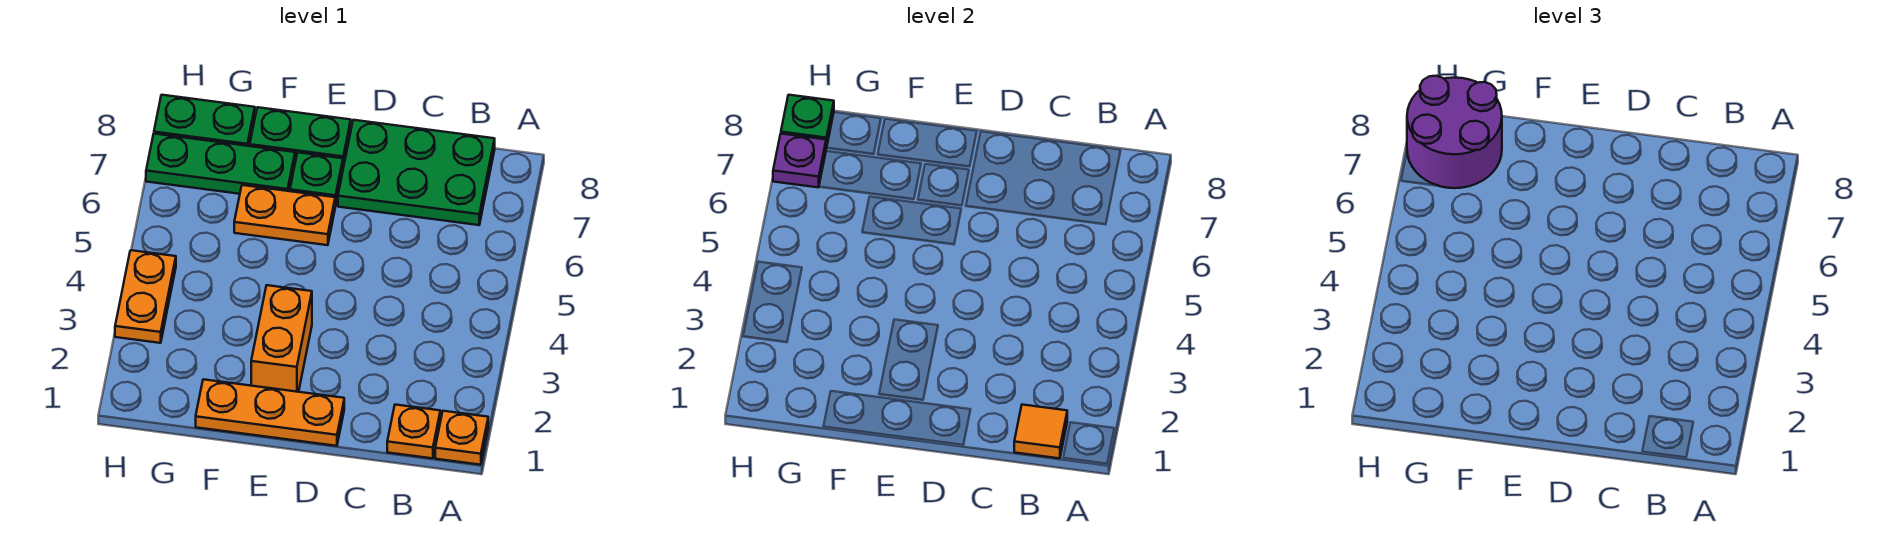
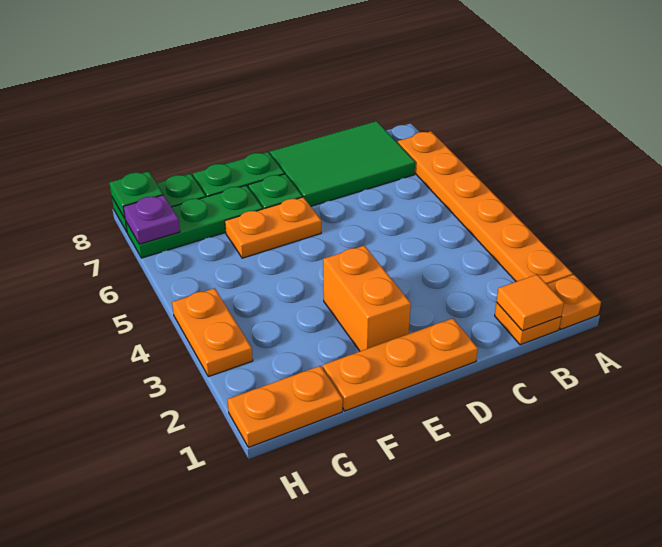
none -> orange 1x6 plate [398,131,573,284]
green 2x3 plate [338,120,495,225] -> green 2x3 tile [270,121,415,206]
none -> orange 1x2 plate [227,366,343,448]
purple 2x2 round brick [1407,76,1502,188] -> none

